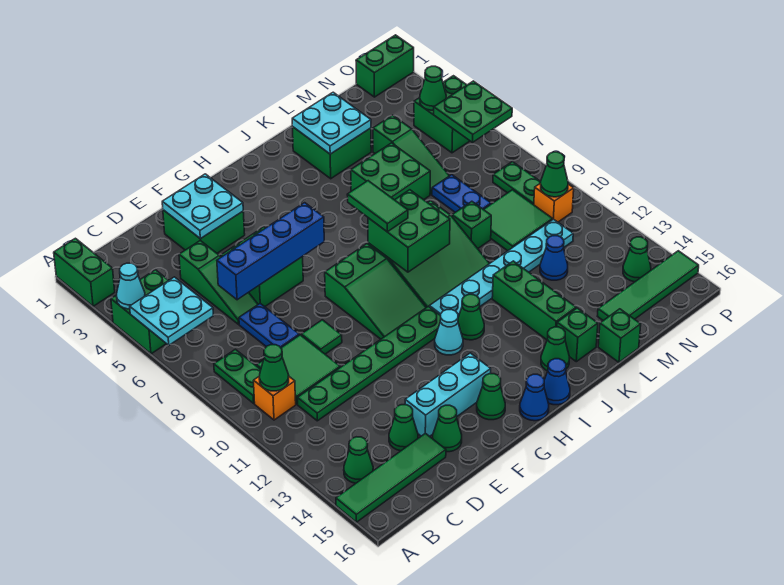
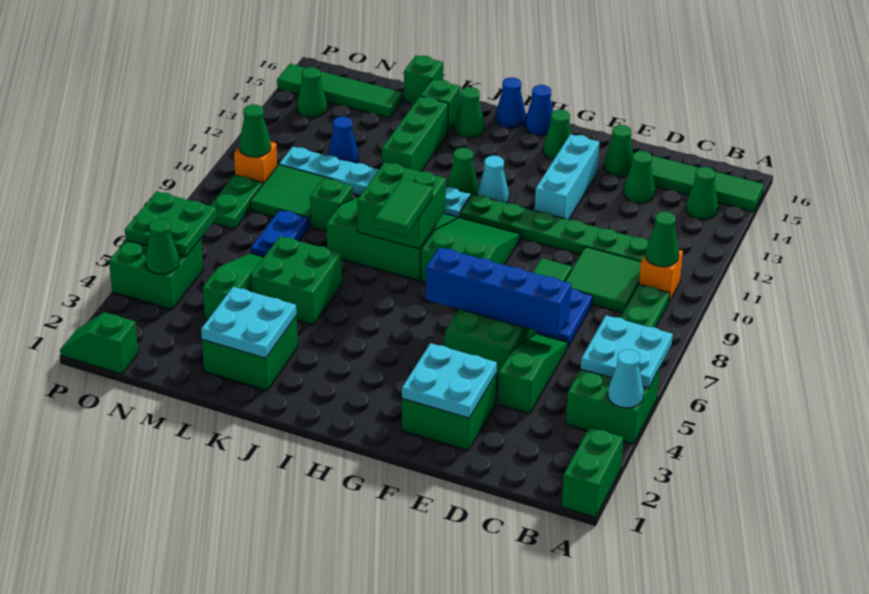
cyan 1x3 brick [405,353,491,436] -> cyan 1x3 brick turned to [535,134,599,220]
green 1x2 brick [356,35,414,97] -> green 1x2 slope [60,312,138,374]

